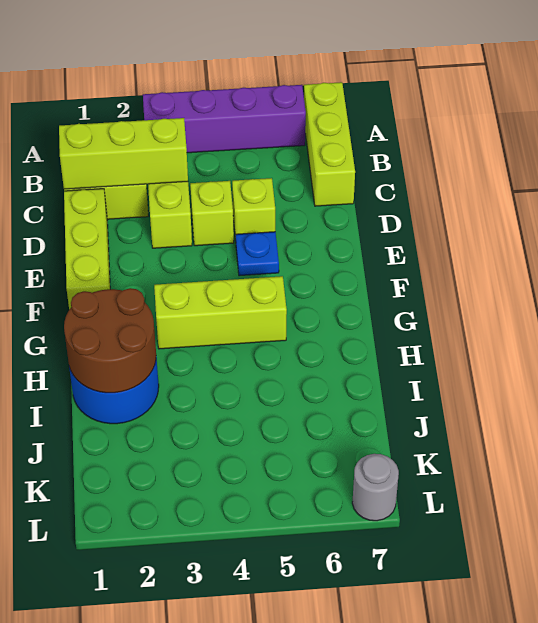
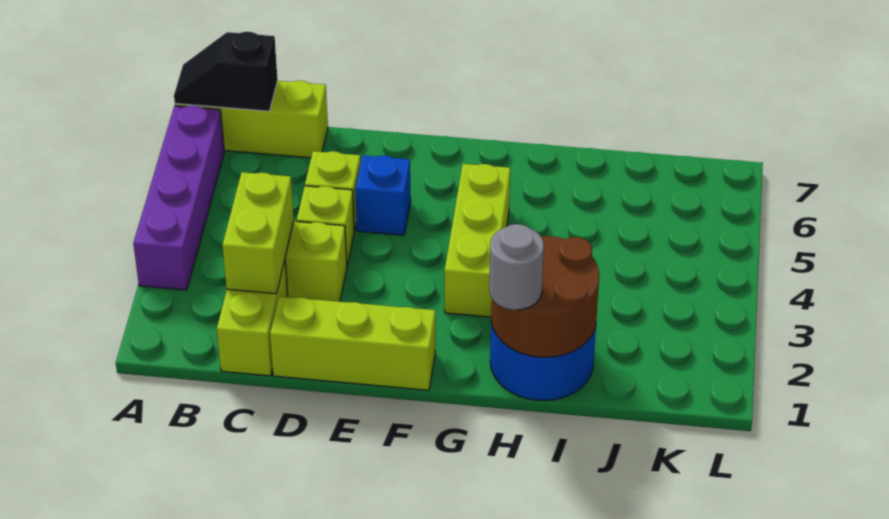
none -> black 1x2 slope [174,32,278,111]
lime 1x3 brick [59,118,188,189] -> lime 1x2 brick [222,172,294,294]
blue 1x1 plate [236,232,279,276] -> blue 1x1 brick [355,155,411,235]
grey 1x1 round brick [352,454,399,521] -> grey 1x1 round brick moved to [489,224,544,310]

